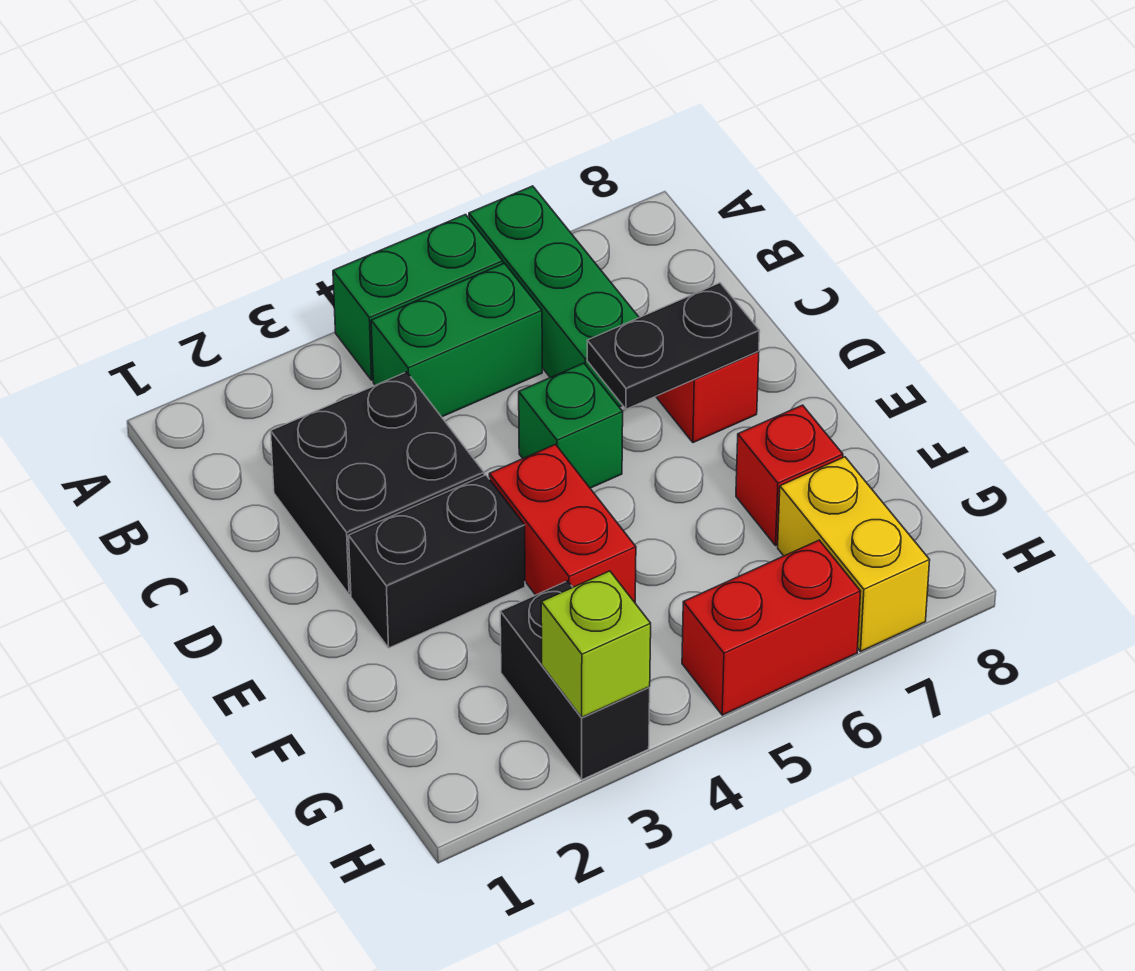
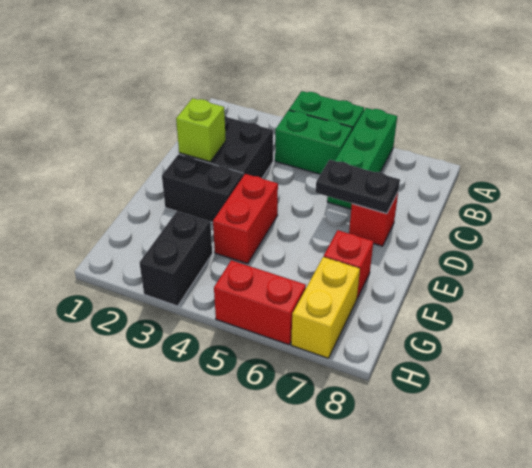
green 1x1 brick [519,363,623,488] -> none
lime 1x1 brick [541,571,651,717] -> lime 1x1 brick moved to [176,98,226,162]

